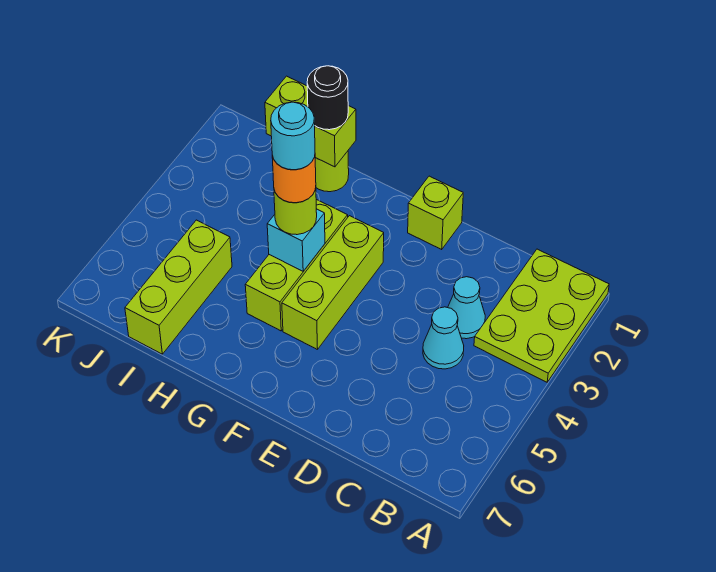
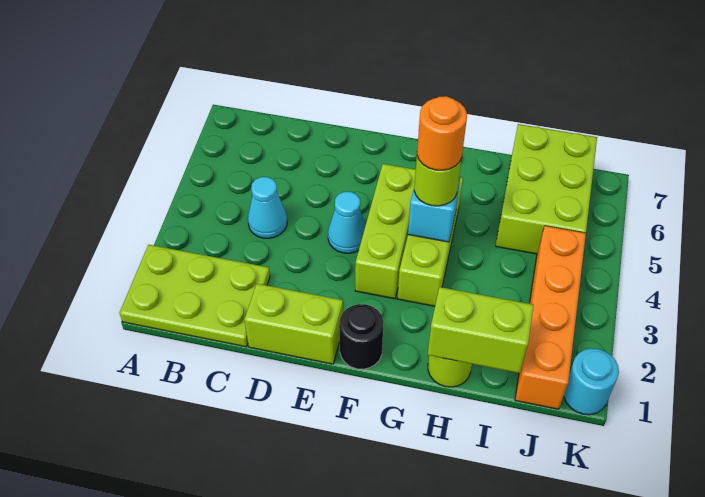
lime 2x3 plate [474,249,609,382] -> lime 2x3 plate turned to [119,245,270,347]
cyan 1x1 cone [448,277,485,339] -> cyan 1x1 cone moved to [328,192,366,253]
lime 1x1 brick [408,176,463,249] -> lime 1x2 brick [244,284,343,364]
cyan 1x1 round brick [271,102,315,170] -> cyan 1x1 round brick moved to [564,349,619,415]
black 1x1 round brick [307,66,348,130] -> black 1x1 round brick moved to [339,304,384,369]
lime 1x3 brick [125,220,232,354] -> lime 2x3 brick [496,124,597,254]
none -> orange 1x4 brick [515,226,586,409]

